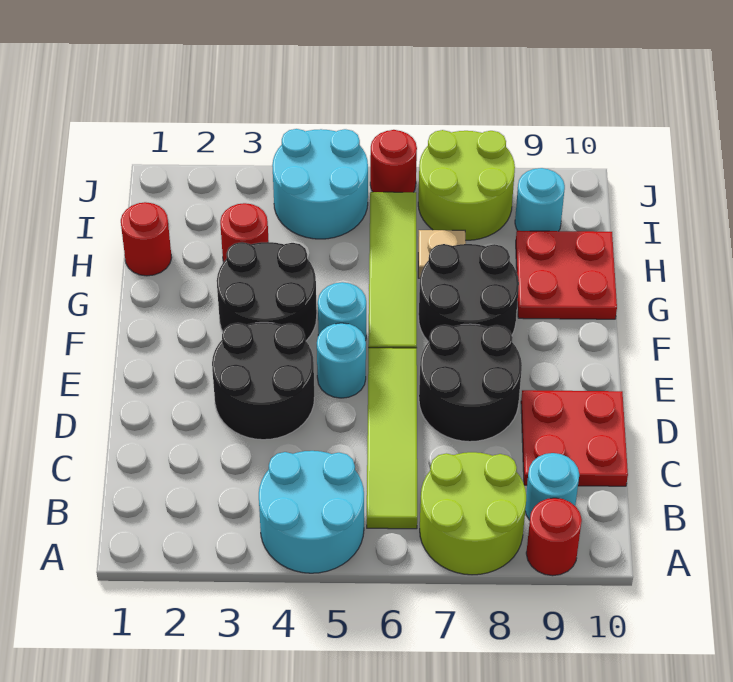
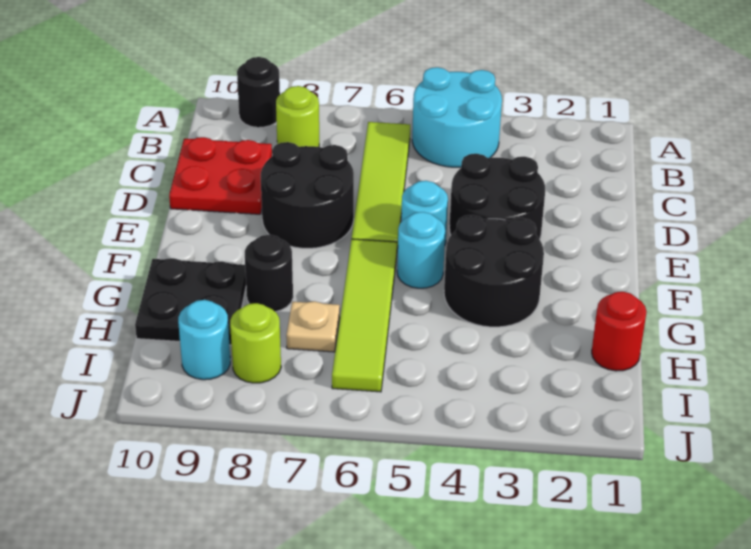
lime 2x2 round brick [420,452,526,575] -> lime 1x1 round brick [276,86,319,147]
red 1x1 round brick [526,498,582,576] -> black 1x1 round brick [237,57,280,127]
cyan 1x1 round brick [525,453,579,520] -> none
black 2x2 round brick [419,244,519,342] -> black 1x1 round brick [245,235,293,312]
red 2x2 plate [516,231,617,319] -> black 2x2 plate [135,258,246,345]
red 1x1 round brick [220,203,269,262] -> none
cyan 2x2 round brick [272,129,368,239] -> none
lime 2x2 round brick [418,130,515,240] -> lime 1x1 round brick [230,303,281,383]
red 1x1 round brick [370,130,417,192] -> none

